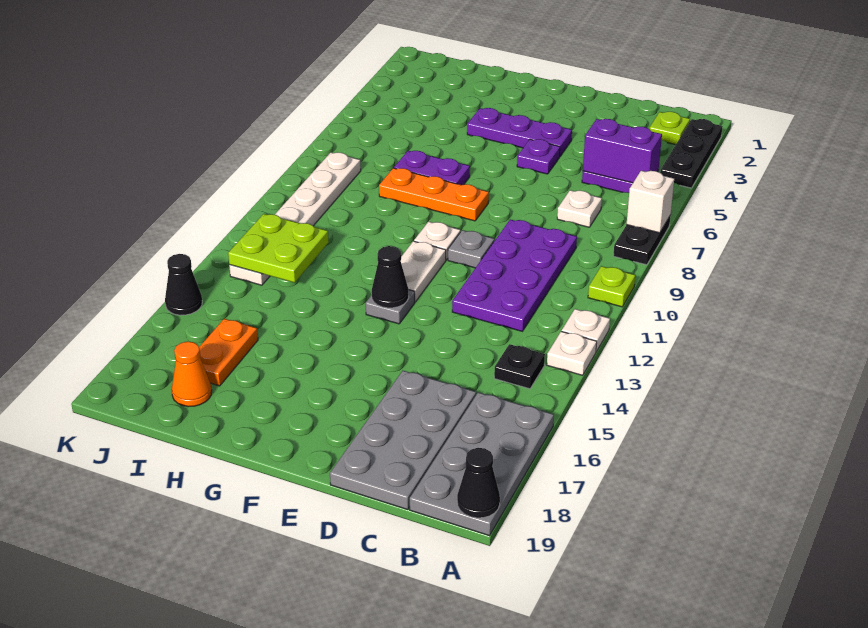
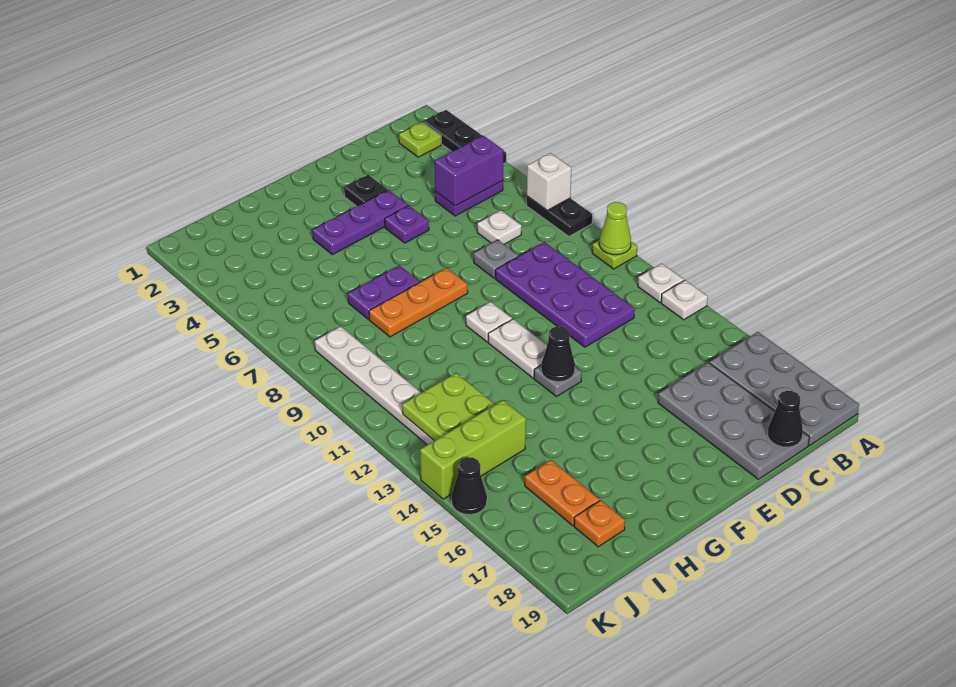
none -> lime 1x1 cone [599,202,631,255]
black 1x1 cone [457,448,500,518] -> black 1x1 cone moved to [768,391,803,447]
black 1x1 plate [494,344,545,389] -> black 1x1 plate moved to [344,175,387,206]
grey 1x1 plate [448,230,494,268] -> grey 1x1 plate moved to [474,240,518,278]
none -> lime 1x3 brick [420,400,526,499]
orange 1x1 cone [172,342,212,407] -> orange 1x1 plate [574,500,625,547]

